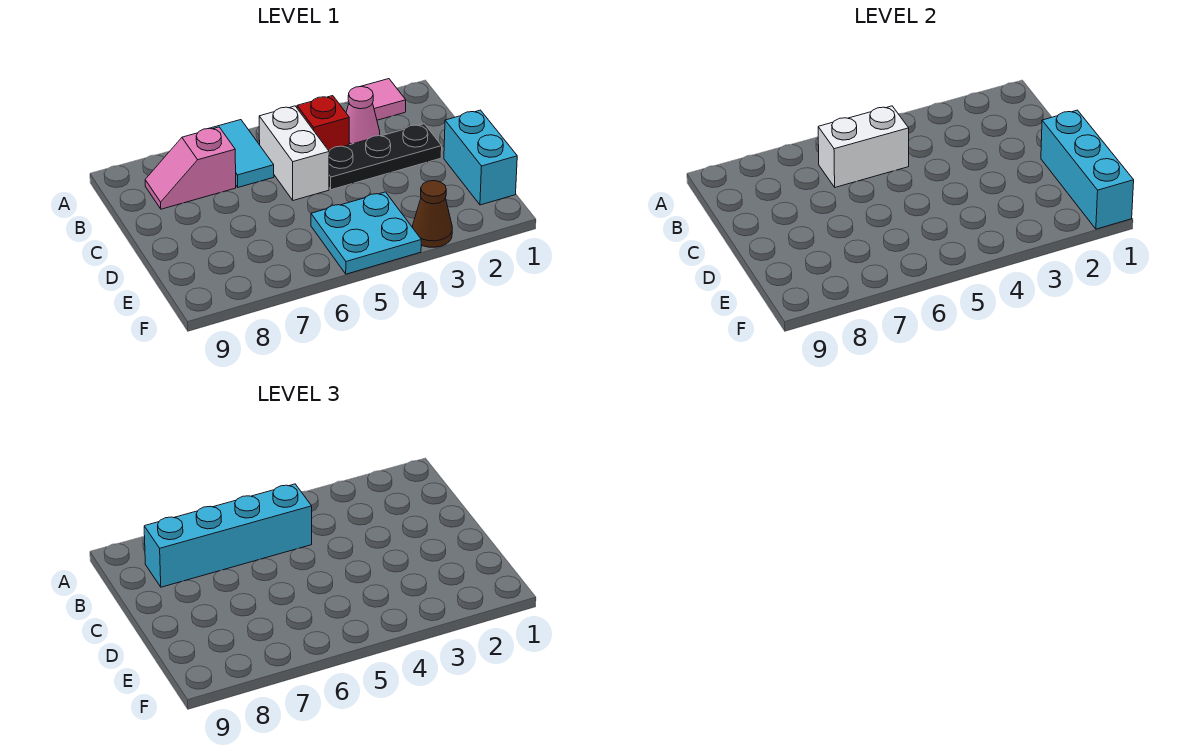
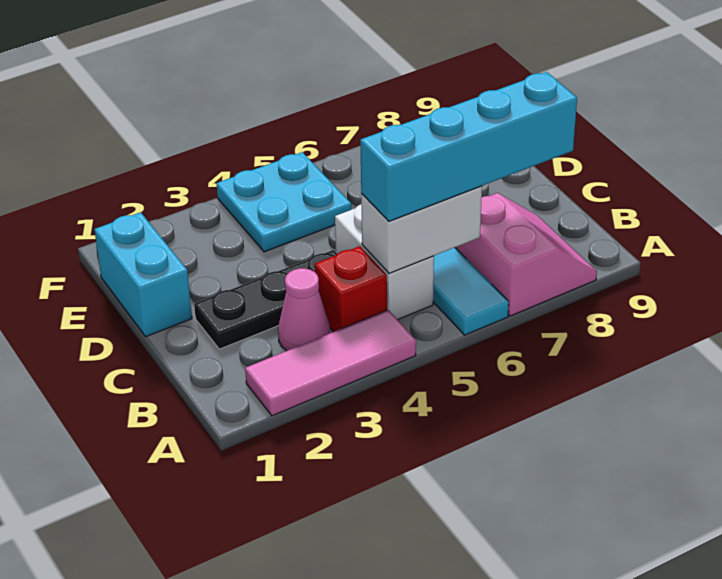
pink 1x1 tile [361,79,406,120] -> pink 1x3 tile [245,310,416,416]
pink 1x2 slope [145,127,236,209] -> pink 2x2 slope [455,193,597,316]
cyan 1x3 brick [1041,110,1134,229] -> none
brown 1x1 cone [412,181,452,247] -> none

